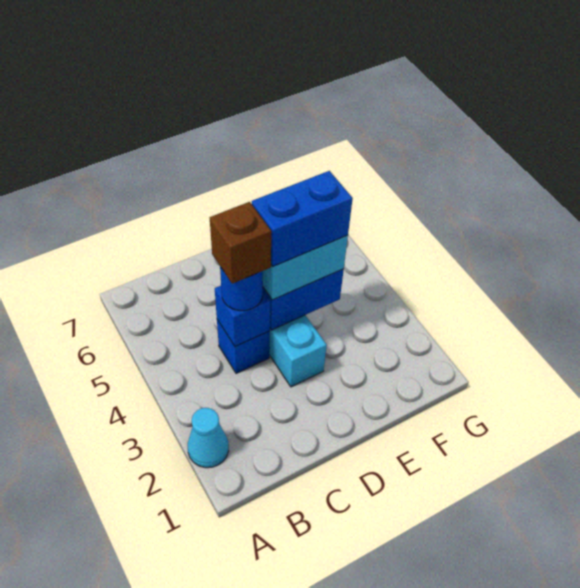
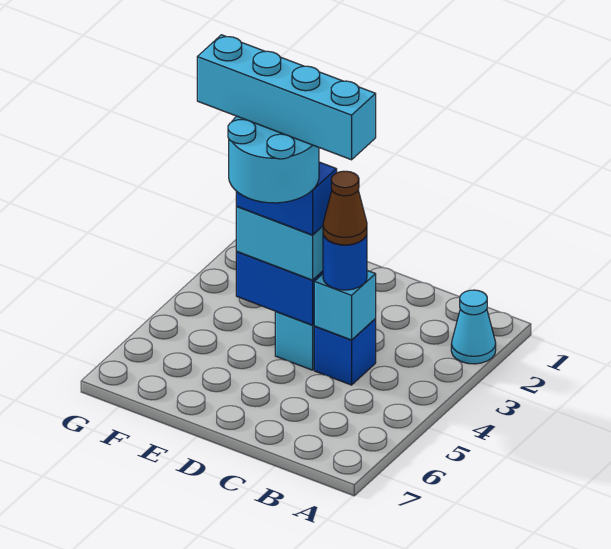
blue 1x1 brick [215,286,270,346] -> cyan 1x1 brick [314,271,376,340]
brown 1x1 brick [210,202,271,284] -> brown 1x1 cone [323,171,367,245]
none -> cyan 1x4 brick [197,35,376,160]
none -> cyan 2x2 round brick [228,116,319,203]

